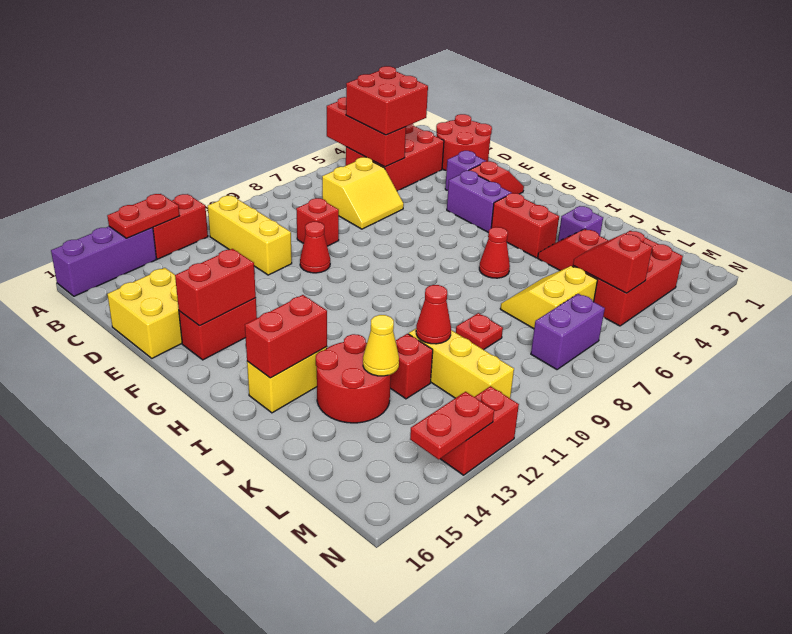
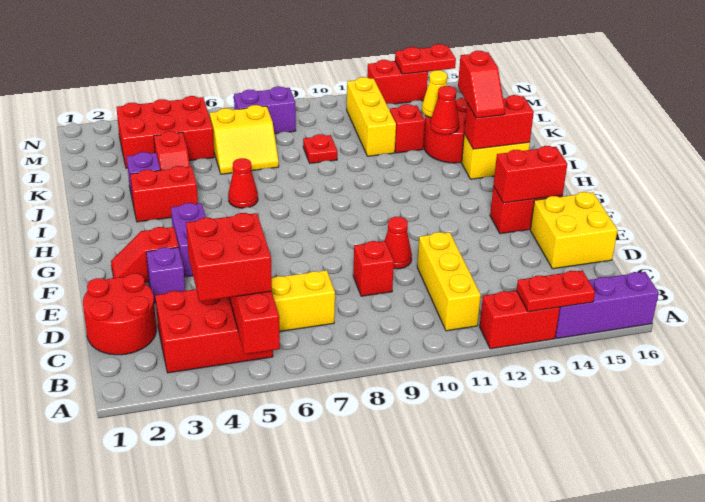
red 1x2 brick [491,193,559,258] -> red 1x2 brick turned to [130,166,198,222]
red 1x1 cone [416,285,451,344] -> red 1x1 cone moved to [430,86,459,135]
red 1x2 slope [573,233,652,293] -> red 1x2 slope moved to [458,51,505,118]

